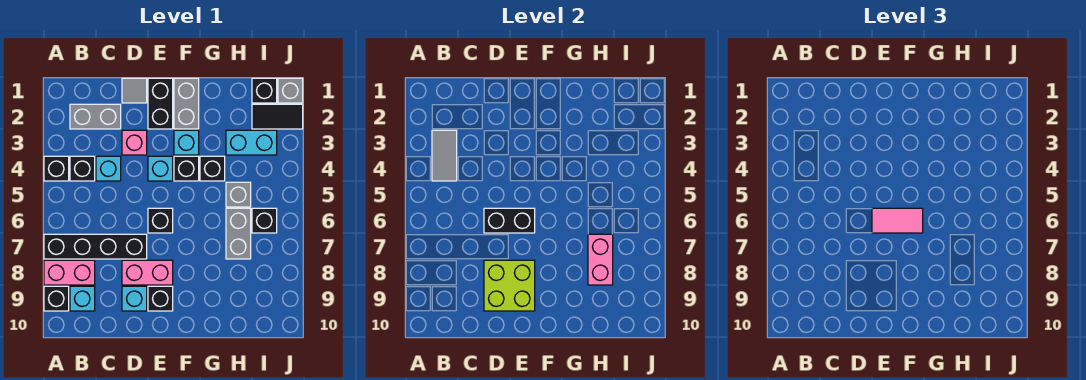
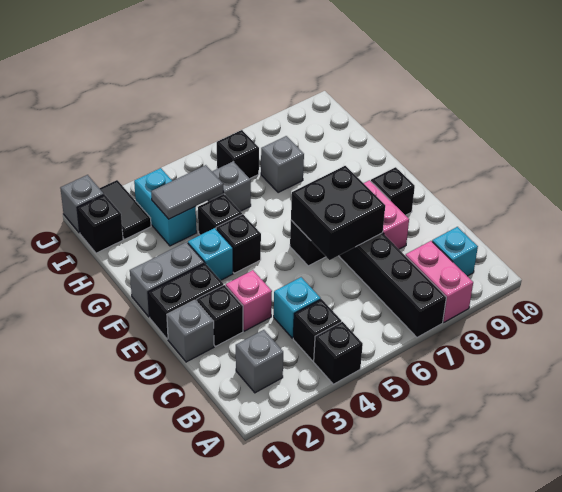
black 1x1 brick [44,286,69,311] -> black 1x1 brick moved to [197,285,243,346]
grey 1x2 brick [70,104,121,129] -> grey 1x1 brick [236,330,283,393]
grey 1x2 tile [432,130,457,181] -> grey 1x2 tile moved to [151,165,223,219]
grey 1x1 tile [122,78,147,103] -> grey 1x1 brick [167,300,214,362]
black 1x2 brick [484,208,535,233] -> black 2x2 brick [291,166,385,260]
lime 2x2 brick [484,260,535,311] -> none
cyan 1x1 brick [122,286,147,311] -> none
cyan 1x1 brick [148,156,173,181] -> none
pink 1x2 tile [872,208,923,233] -> none
grey 1x2 brick [226,208,251,259] -> grey 1x1 brick [261,136,304,192]
pink 1x2 brick [588,234,613,285] -> none

